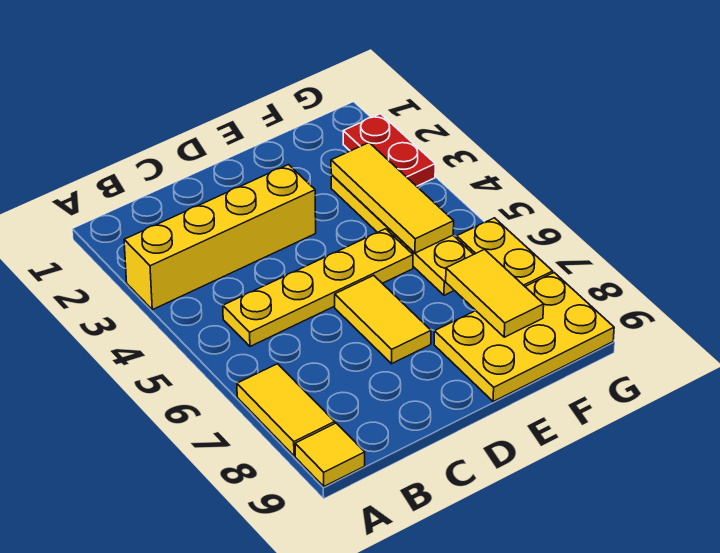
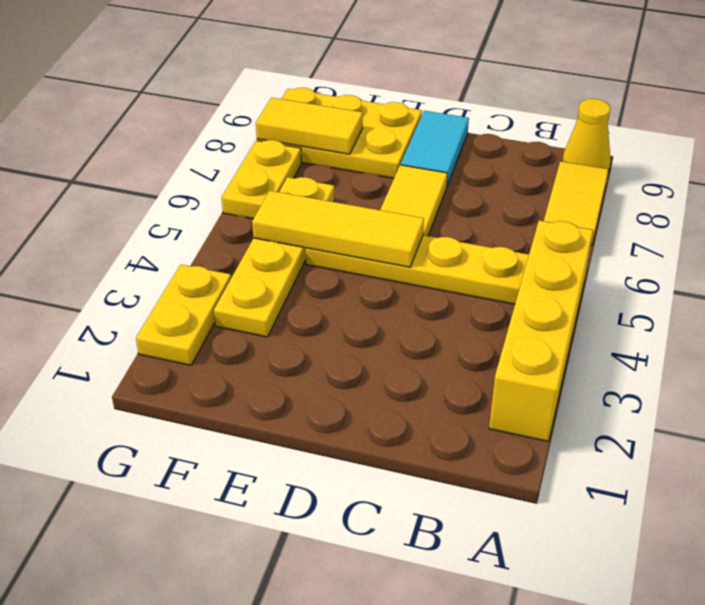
yellow 1x4 brick [124,165,316,310] -> yellow 1x4 brick turned to [489,221,593,441]
yellow 1x1 tile [295,423,365,486] -> yellow 1x1 cone [562,99,611,171]
none -> cyan 1x2 tile [401,111,469,186]
yellow 1x3 tile [331,143,454,253] -> yellow 1x3 tile turned to [252,191,424,267]
yellow 1x2 tile [446,250,544,337] -> yellow 1x2 tile turned to [256,98,363,154]
red 1x2 plate [343,114,435,186] -> yellow 1x2 plate [136,265,231,365]

